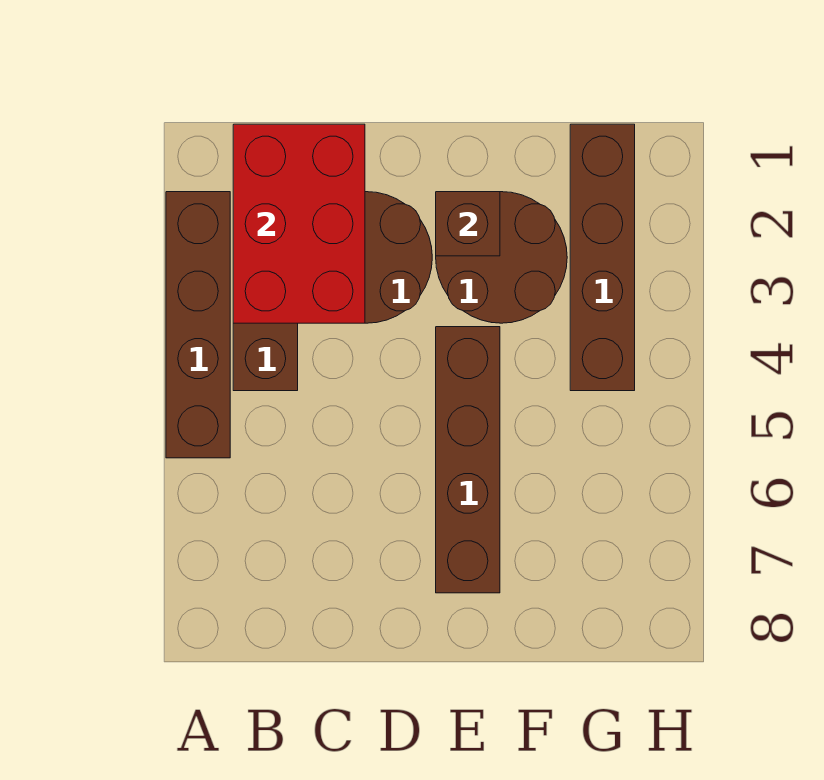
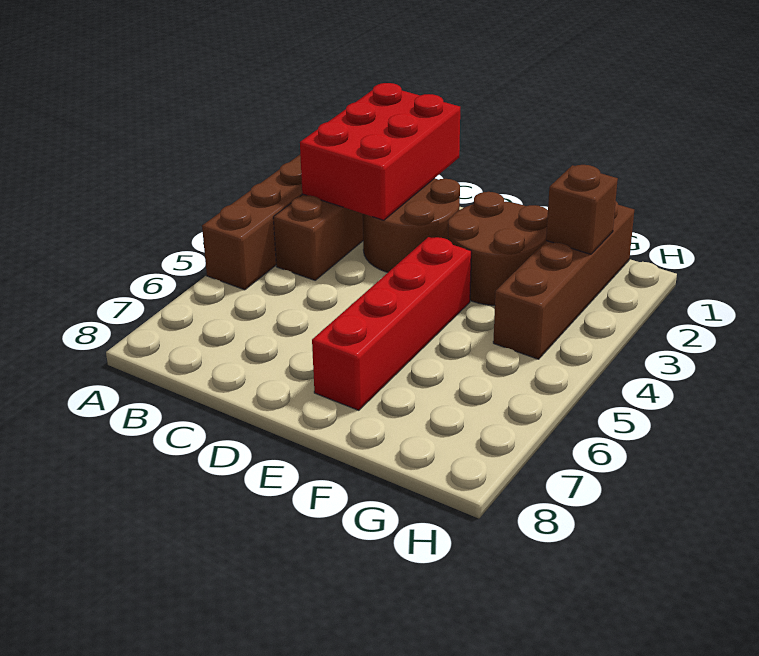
brown 1x1 brick [436,192,500,256] -> brown 1x1 brick moved to [546,165,618,254]
brown 1x4 brick [436,327,500,593] -> red 1x4 brick [312,237,471,410]

